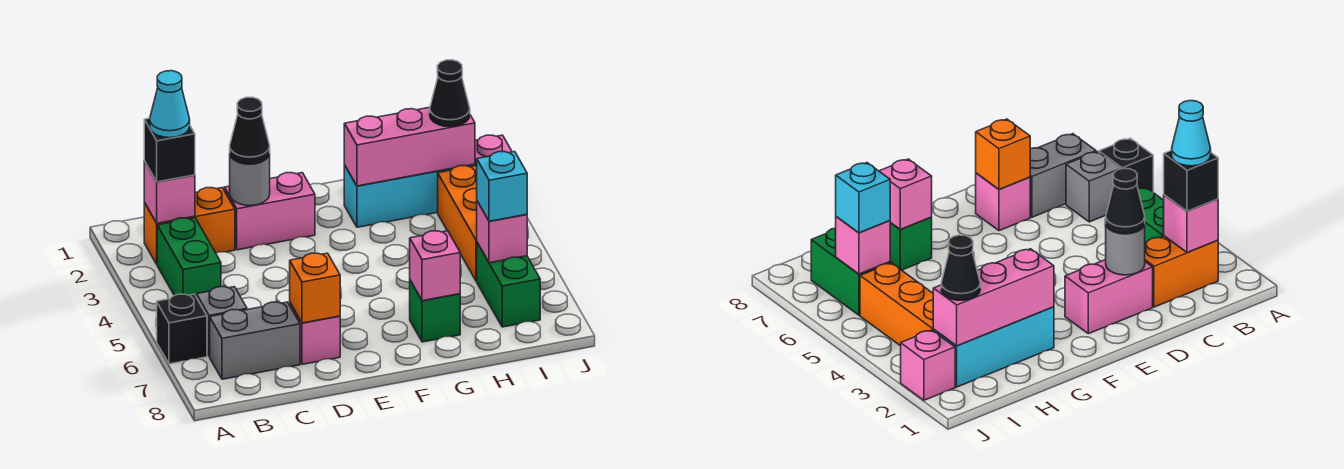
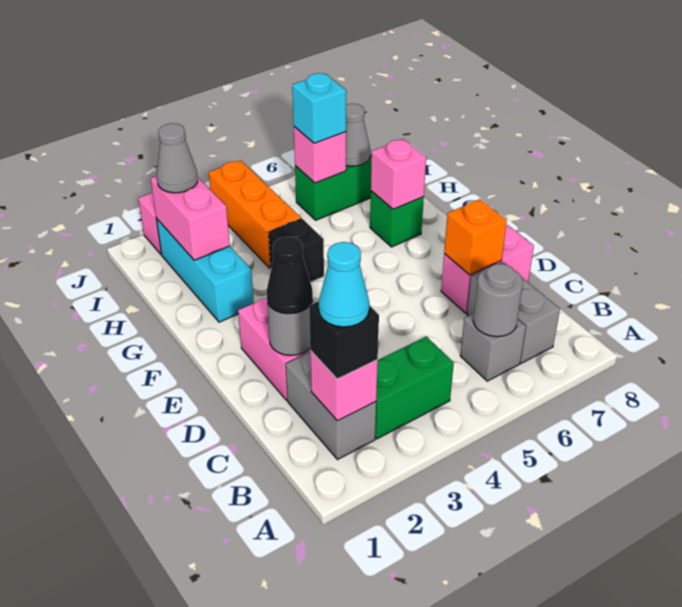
black 1x1 brick [156,294,207,364] -> black 1x1 brick moved to [269,219,324,282]
orange 1x2 brick [144,188,235,264] -> grey 1x2 brick [286,352,376,460]
none -> grey 1x1 round brick [473,264,523,337]
pink 1x1 brick [290,303,340,364] -> pink 1x2 brick [441,225,534,313]
pink 1x3 brick [344,107,475,186] -> pink 1x2 brick [151,176,230,260]
black 1x1 cone [430,60,470,127] -> grey 1x1 cone [157,123,198,193]
orange 1x3 brick [438,166,477,281] -> orange 1x3 brick turned to [209,160,301,268]
none -> grey 1x1 cone [346,104,370,166]

